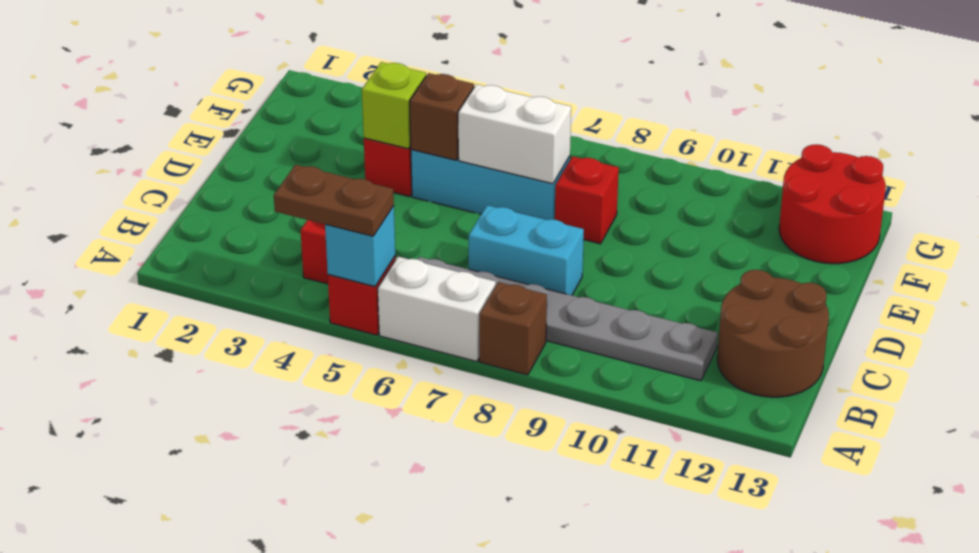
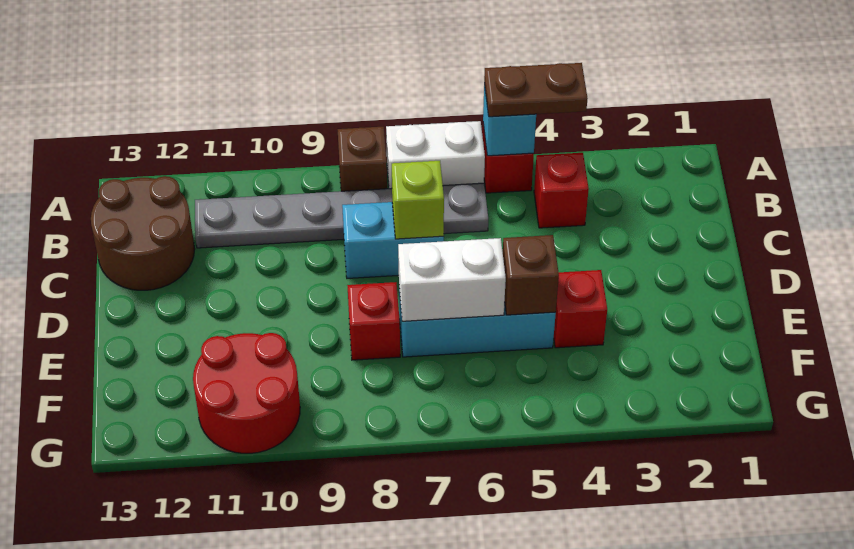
lime 1x1 brick [362,62,426,149] -> lime 1x1 brick moved to [392,161,444,239]
red 2x2 round brick [779,144,886,264] -> red 2x2 round brick moved to [193,333,300,453]

